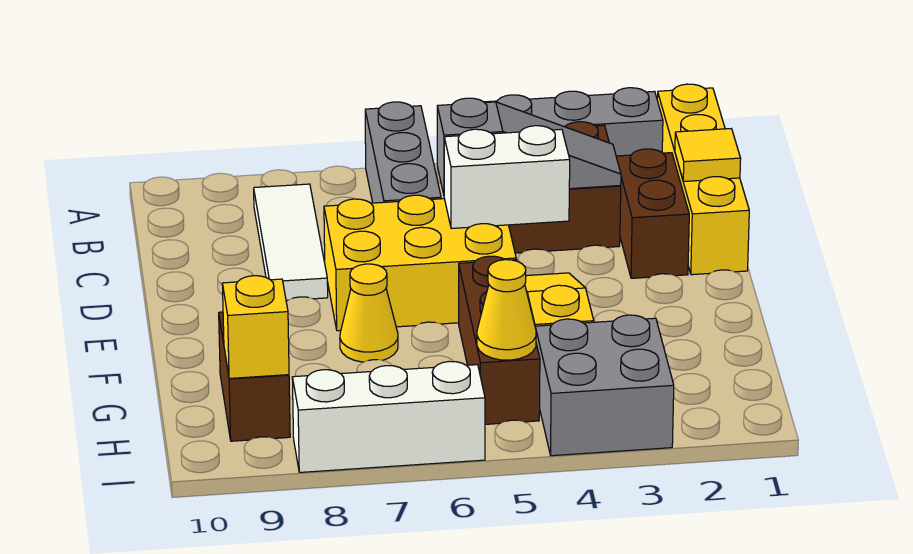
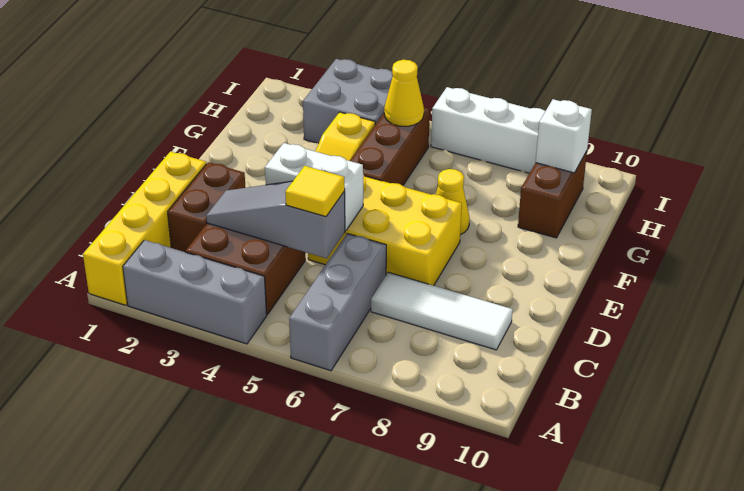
white 1x3 tile [254,184,328,301] -> white 1x3 tile turned to [371,272,513,350]
yellow 1x1 tile [675,129,741,182] -> yellow 1x1 tile moved to [285,166,345,217]
yellow 1x1 brick [222,276,289,378] -> white 1x1 brick [536,99,592,173]

